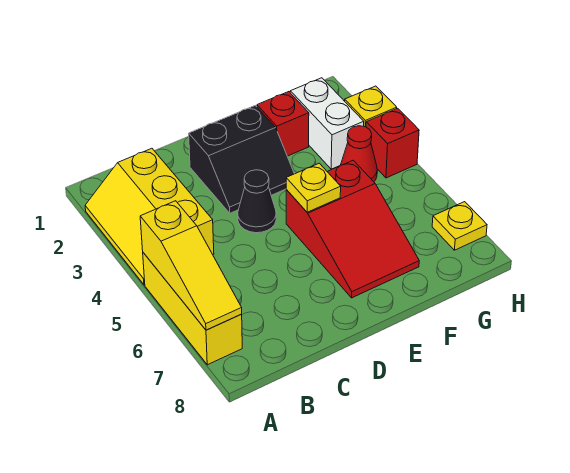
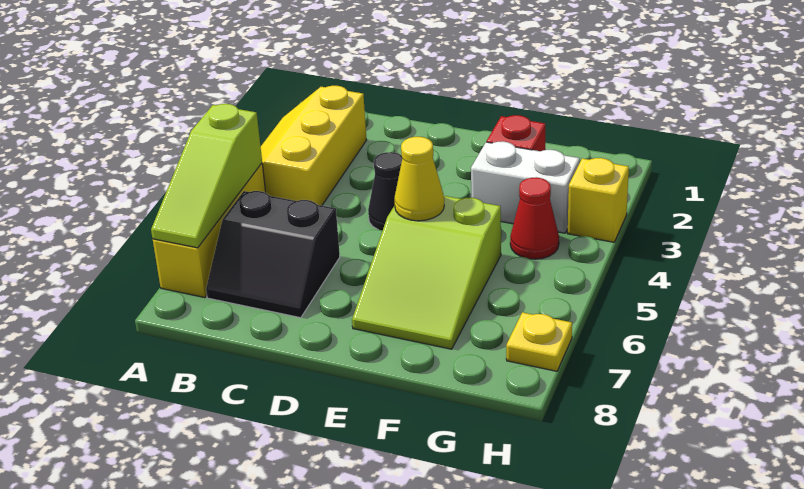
yellow 1x3 slope [140,201,242,330] -> lime 1x3 slope [151,104,262,248]
black 2x2 slope [189,106,294,213] -> black 2x2 slope moved to [206,191,340,318]
red 2x3 slope [286,160,419,298] -> lime 2x3 slope [352,196,501,349]
yellow 1x1 plate [286,163,341,212] -> yellow 1x1 cone [394,137,444,221]
white 1x2 brick [290,78,364,169] -> white 1x2 brick turned to [471,141,580,233]
red 1x1 brick [366,108,419,178] -> none

